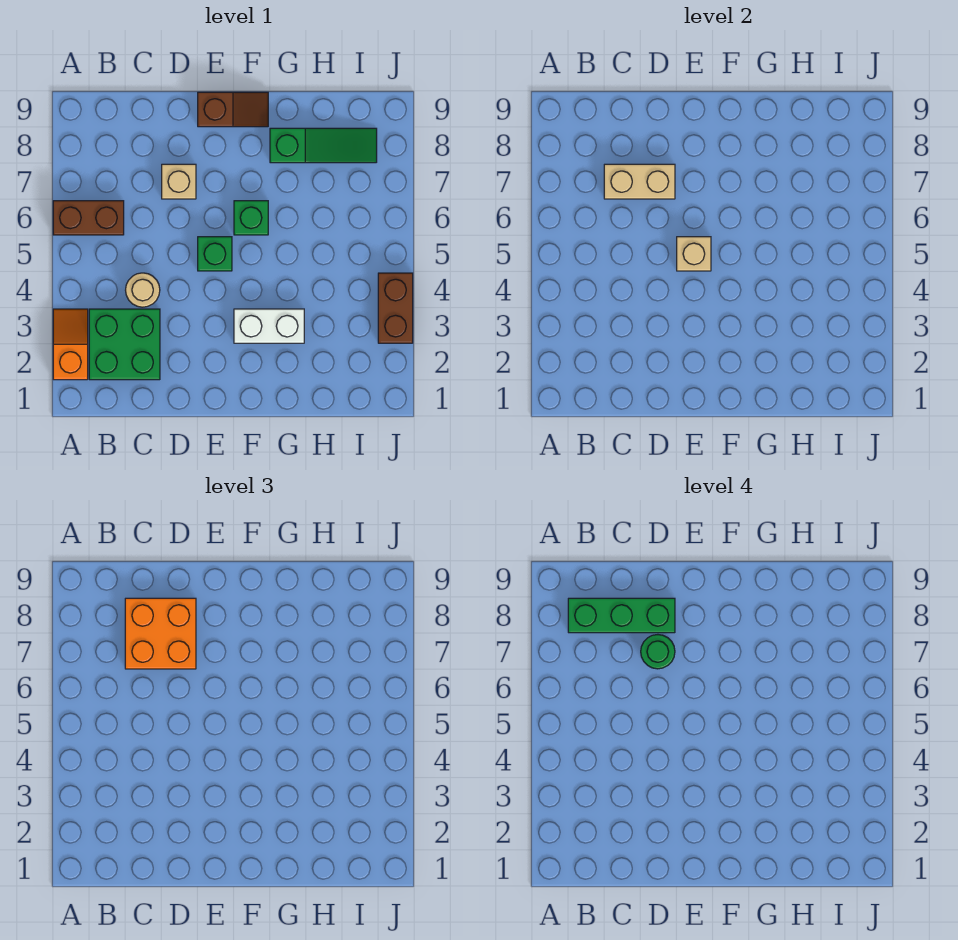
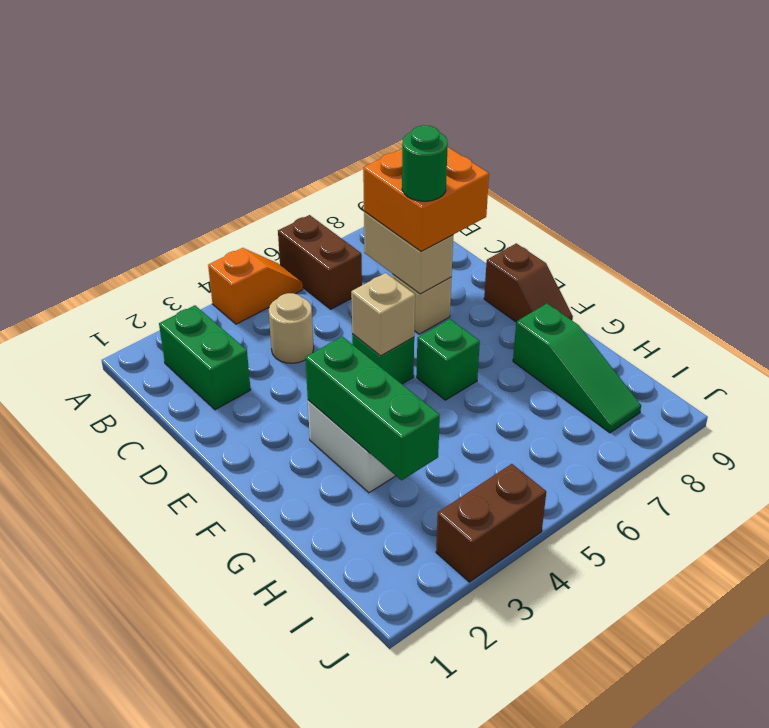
orange 1x2 slope [53,309,88,380] -> orange 1x2 slope moved to [208,248,303,324]
green 2x2 brick [89,309,160,380] -> green 1x2 brick [159,305,251,410]
green 1x3 brick [568,598,675,633] -> green 1x3 brick moved to [305,337,440,480]

